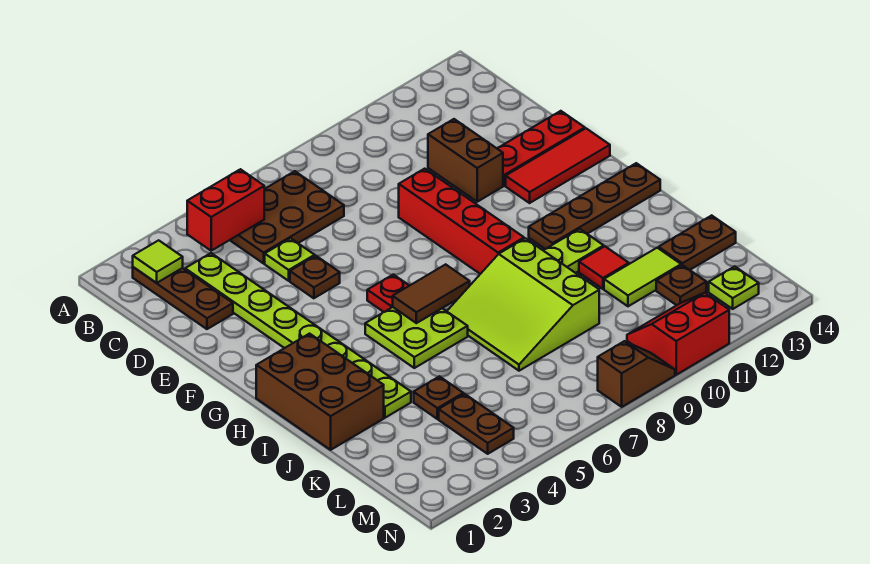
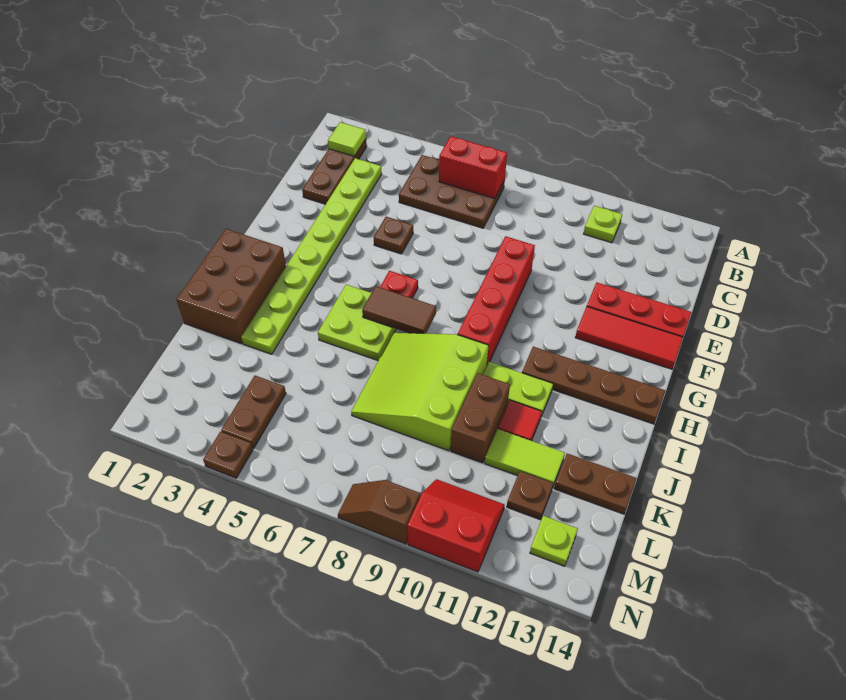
red 1x2 brick [187,169,264,251] -> red 1x2 brick moved to [439,136,507,199]
lime 1x1 plate [265,238,315,281] -> lime 1x1 plate moved to [584,206,622,243]
brown 1x2 brick [428,119,503,202] -> brown 1x2 brick moved to [451,373,510,463]
brown 1x1 plate [414,376,463,419] -> brown 1x1 plate moved to [203,432,253,478]
brown 1x2 slope [598,341,675,407] -> brown 1x2 slope turned to [338,480,420,544]

